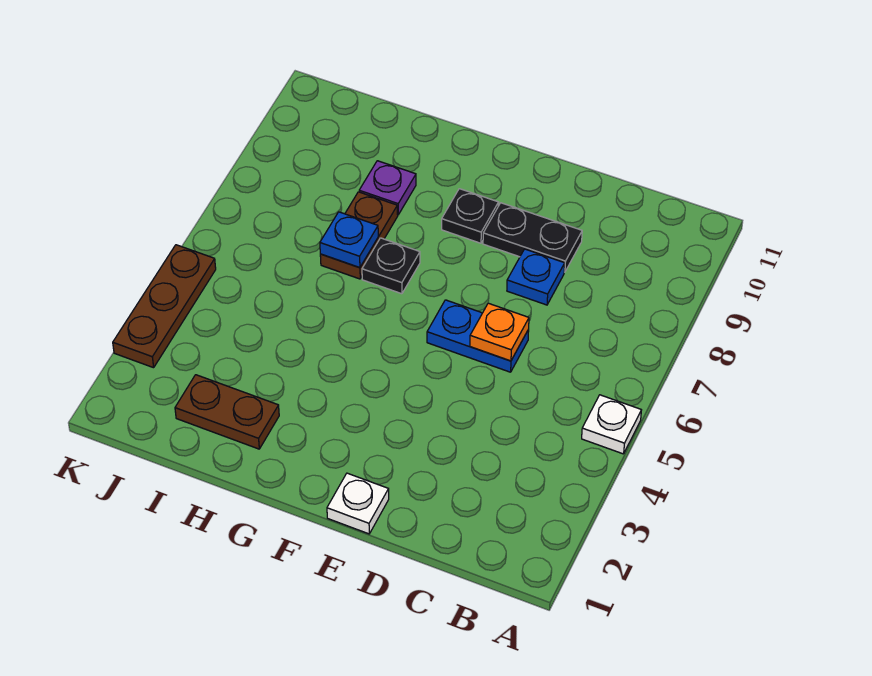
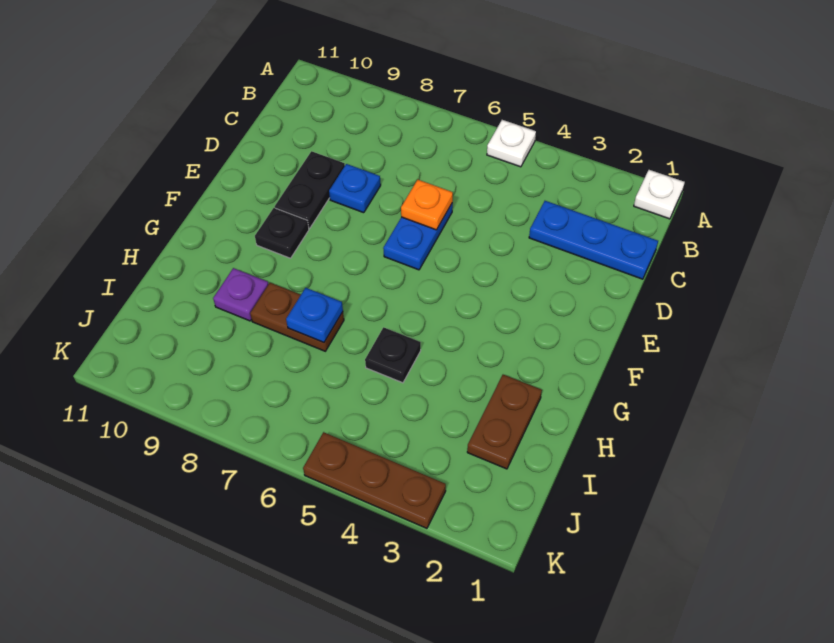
none -> blue 1x3 plate [529,201,658,279]
white 1x1 plate [327,473,389,534] -> white 1x1 plate moved to [634,170,685,219]
black 1x1 plate [362,238,420,294] -> black 1x1 plate moved to [365,327,421,383]

